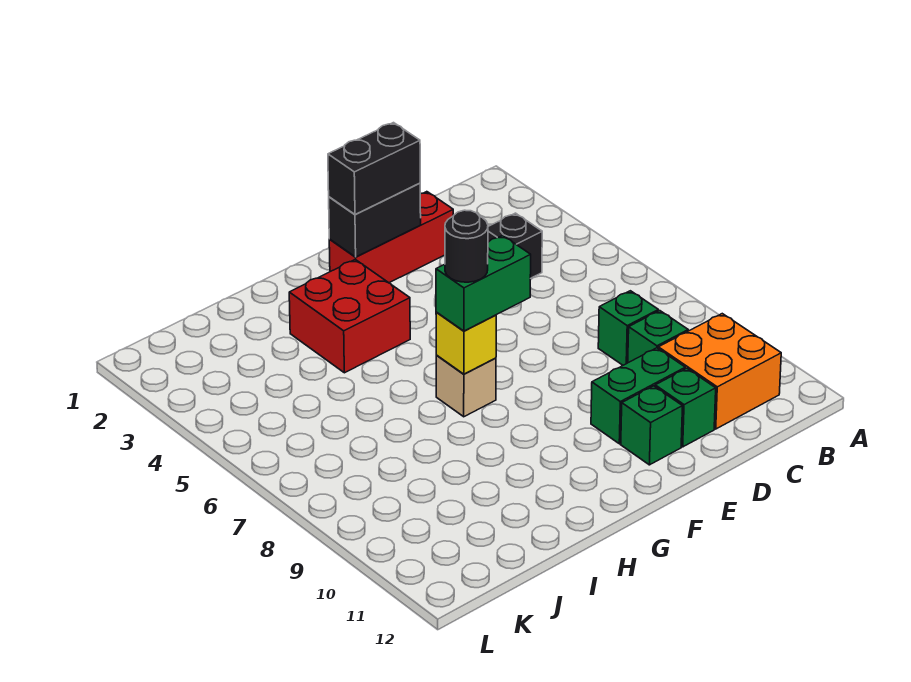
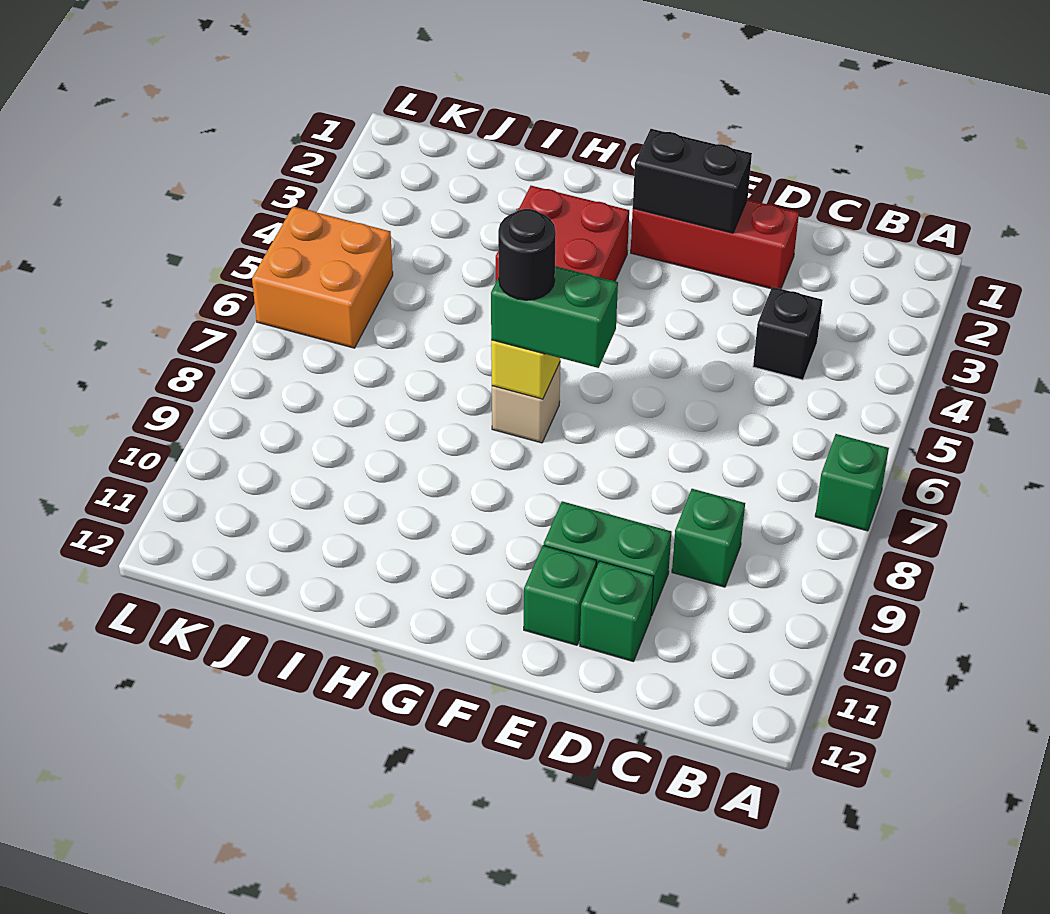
orange 2x2 brick [658,314,781,429] -> orange 2x2 brick moved to [252,206,393,348]
green 1x1 brick [598,291,658,365] -> green 1x1 brick moved to [815,434,889,531]
black 1x2 brick [328,123,420,214] -> none

